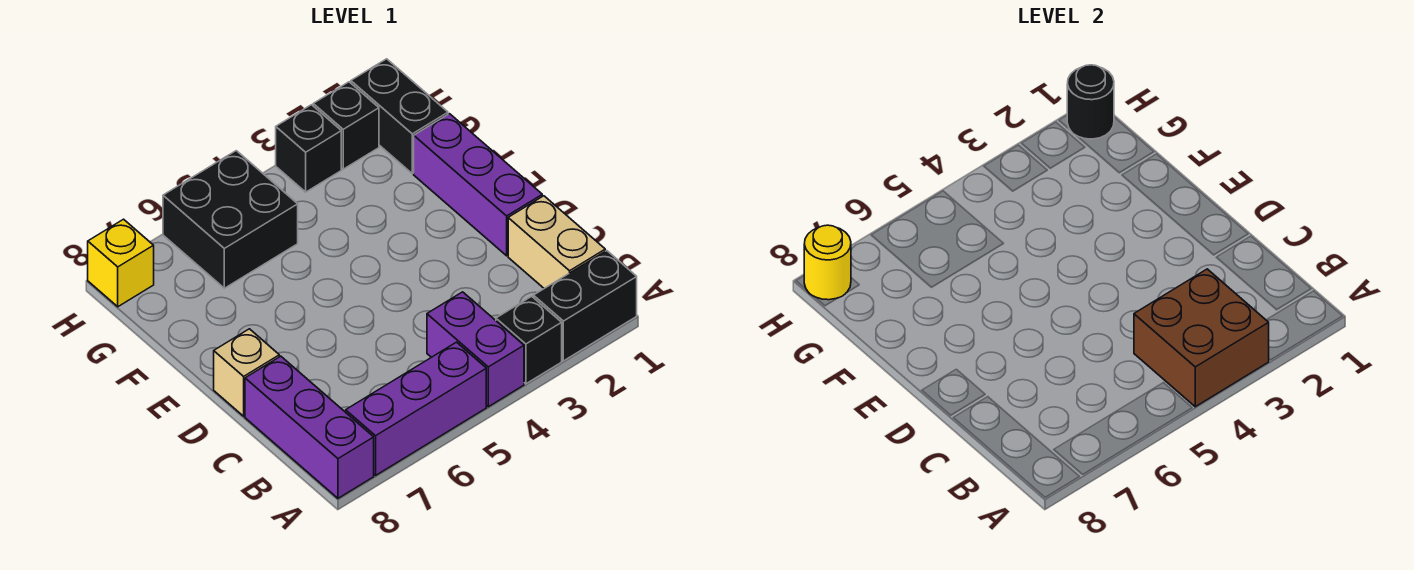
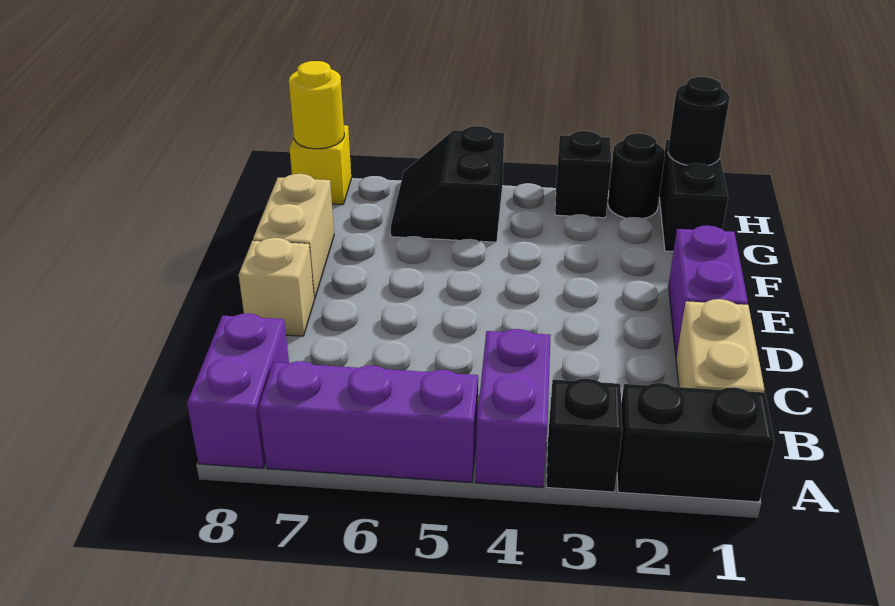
brown 2x2 brick [1134,269,1269,407] -> none
purple 1x3 brick [245,356,374,498] -> purple 1x2 brick [187,313,289,468]
purple 1x3 brick [414,114,542,256] -> purple 1x2 brick [668,226,748,357]
none -> tan 1x2 brick [253,174,334,299]
black 2x2 brick [163,151,298,288] -> black 2x2 slope [391,126,504,242]
black 1x1 brick [313,82,379,169] -> black 1x1 round brick [608,133,665,218]

